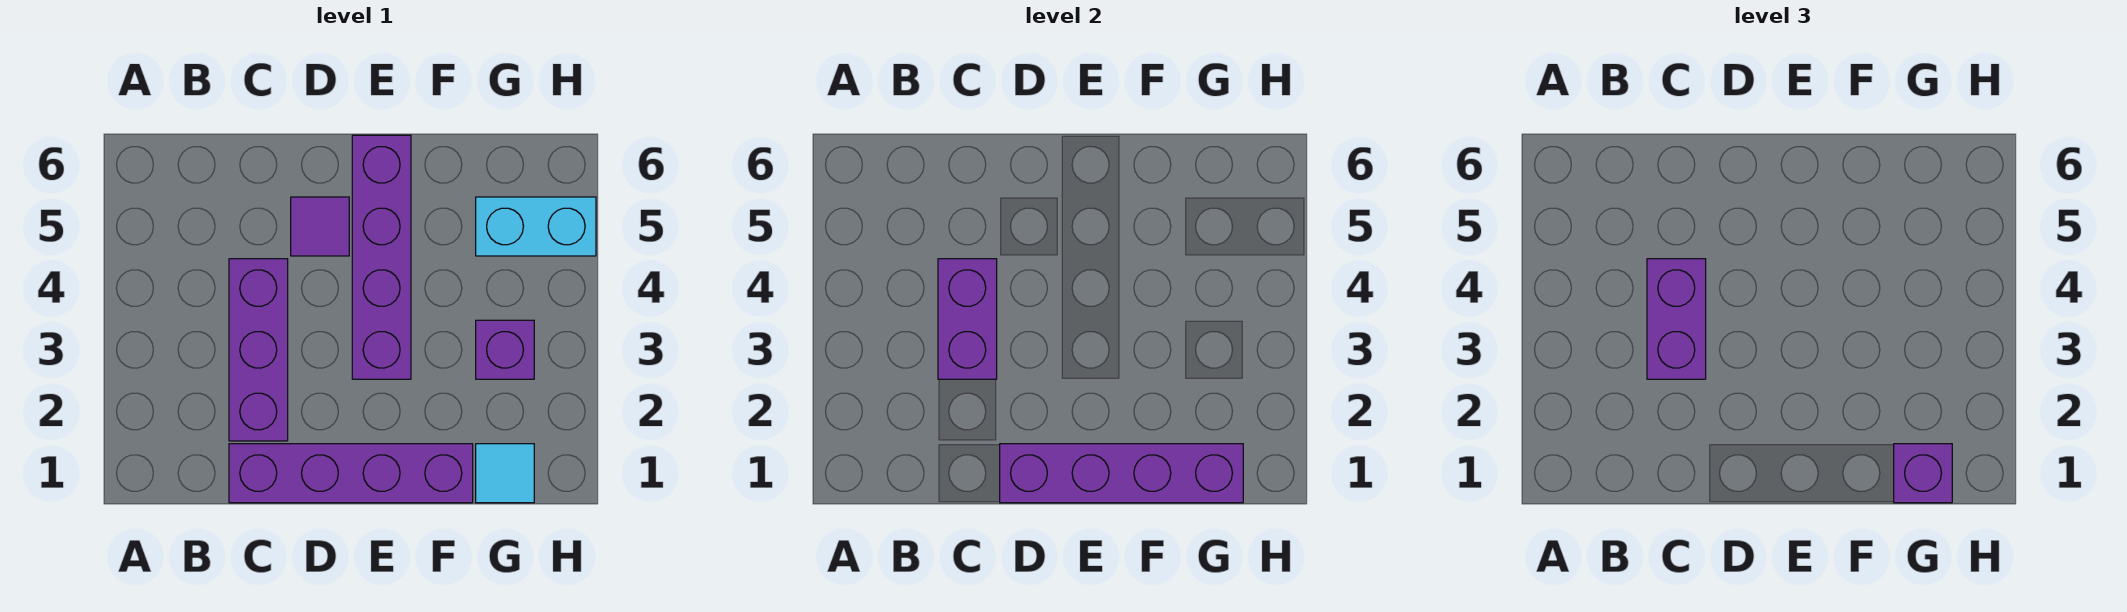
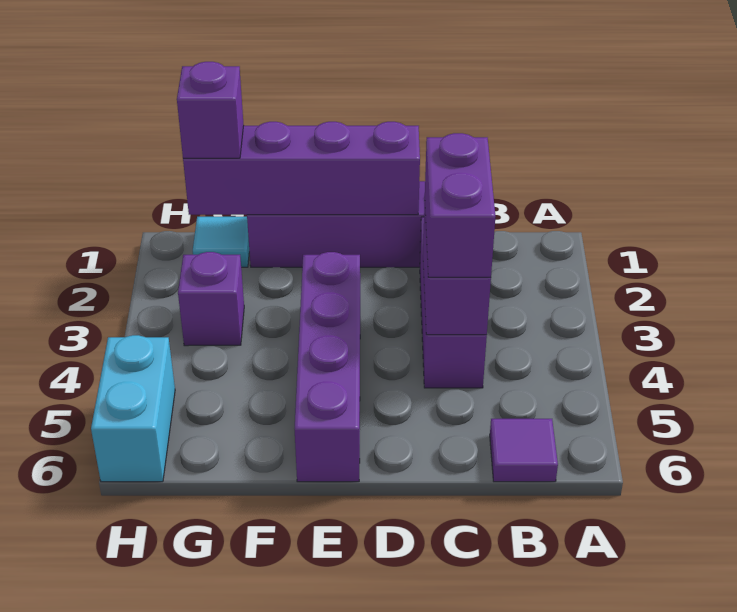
purple 1x1 tile [291,197,349,256] -> purple 1x1 tile moved to [490,419,558,482]
cyan 1x2 brick [476,197,596,256] -> cyan 1x2 brick turned to [91,335,175,482]

